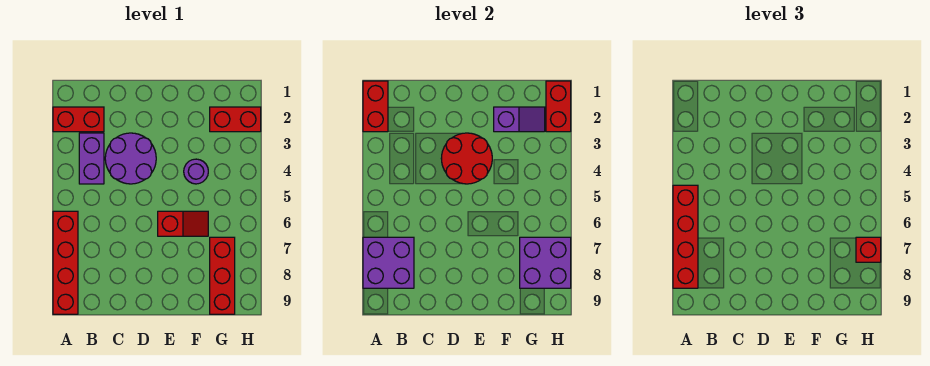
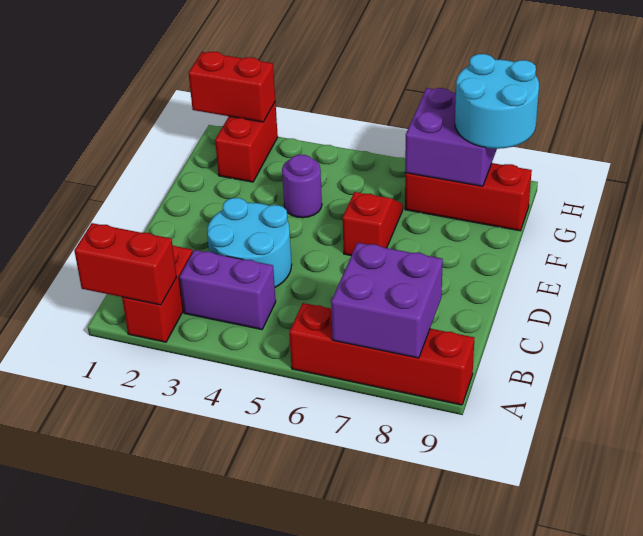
red 1x4 brick [673,185,698,288] -> none
purple 2x2 round brick [105,133,156,184] -> cyan 2x2 round brick [207,198,292,287]
red 2x2 round brick [441,133,492,184] -> none
purple 1x2 slope [494,107,545,132] -> none
none -> cyan 2x2 round brick [455,54,539,149]
red 1x1 brick [856,237,881,262] -> none

